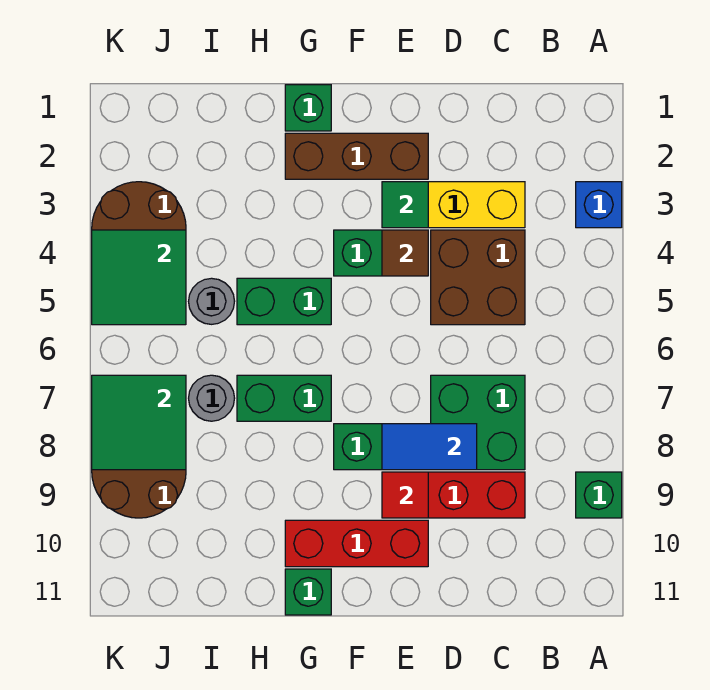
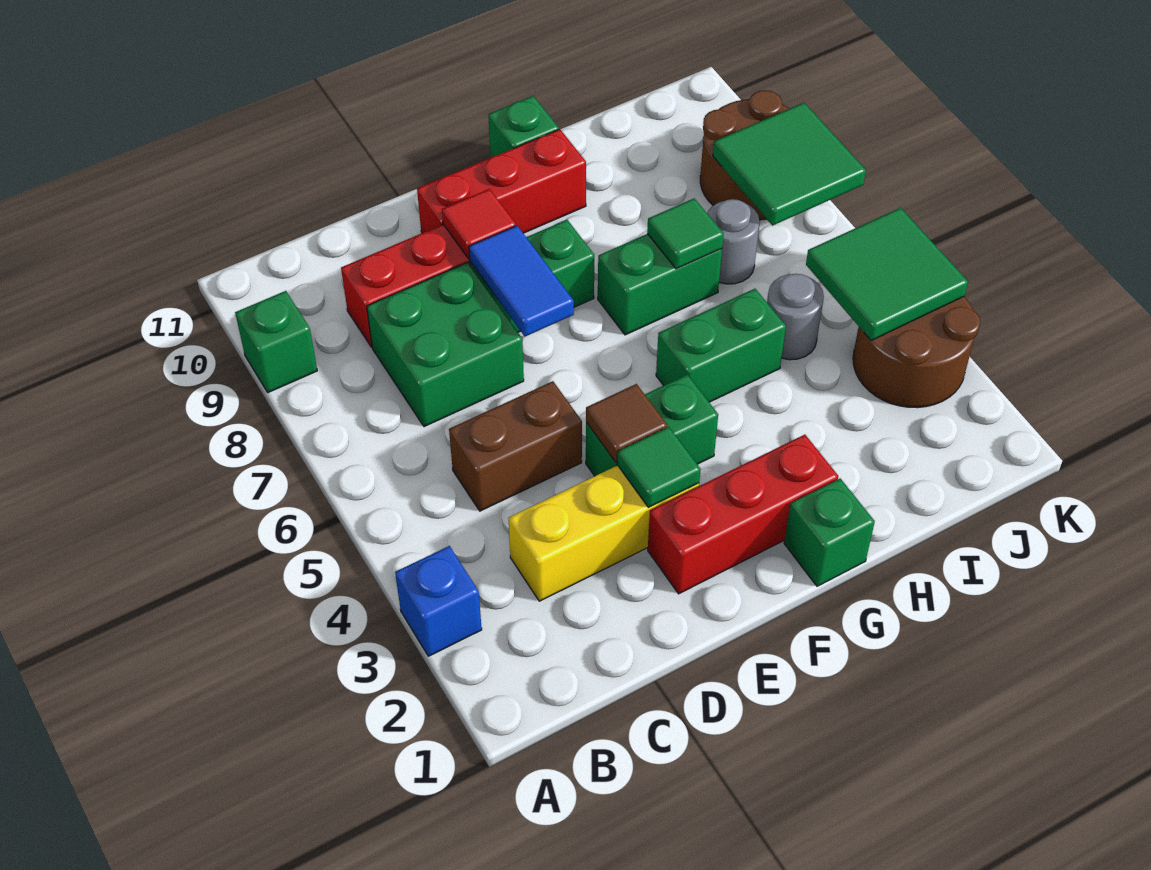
brown 2x2 brick [431,230,525,325] -> brown 1x2 brick [449,381,582,511]
blue 1x2 tile [382,424,477,470] -> blue 1x2 tile turned to [469,226,574,336]
brown 1x3 brick [285,133,428,179] -> red 1x3 brick [648,435,838,594]
none -> green 1x1 tile [647,198,724,269]

